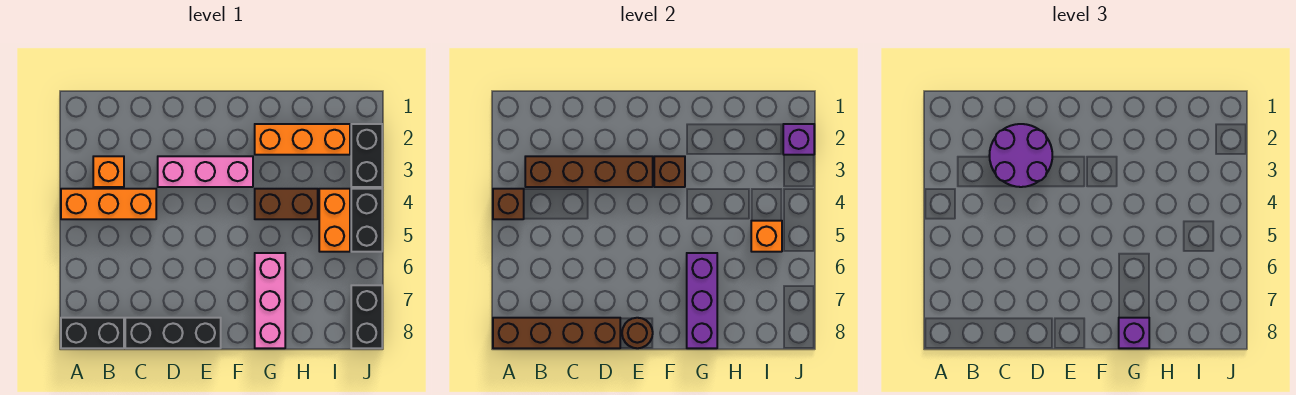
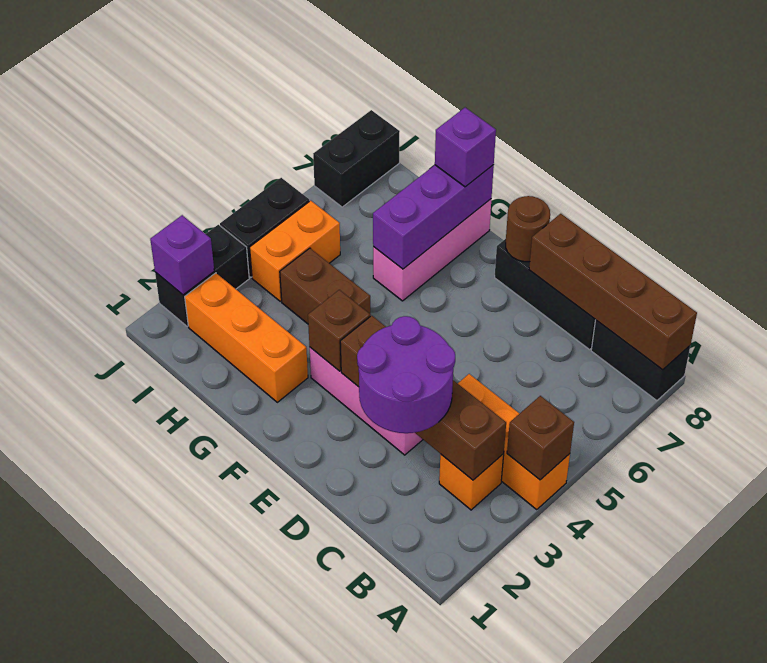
orange 1x1 brick [751,221,782,252] -> none

